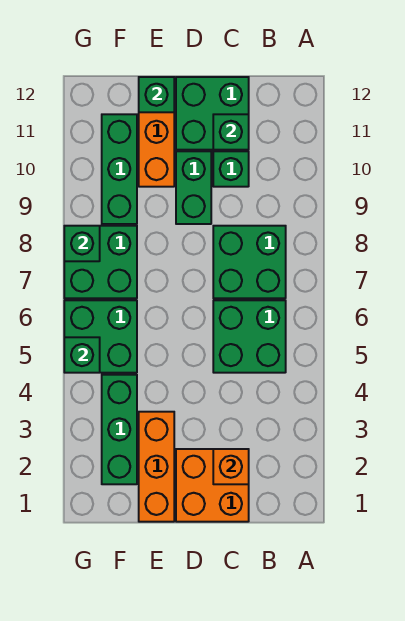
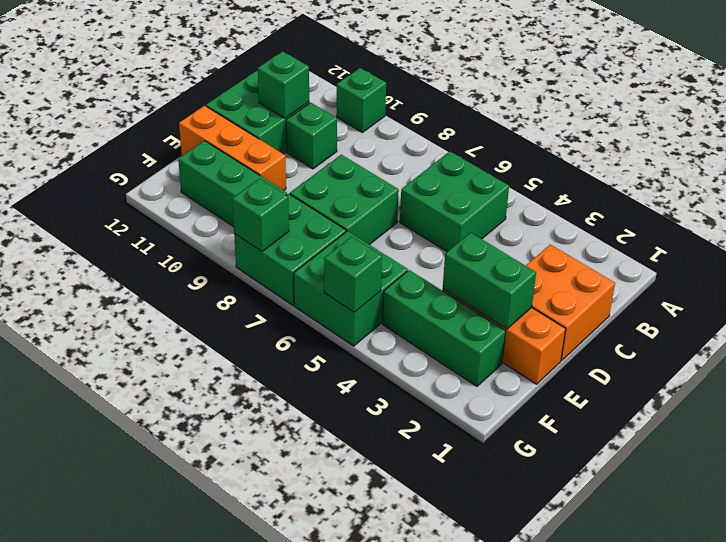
green 2x2 brick [213,226,286,298] -> green 2x2 brick moved to [290,155,399,245]
orange 1x1 brick [213,449,249,484] -> none
green 1x2 brick [176,151,211,224] -> green 1x2 brick moved to [443,233,536,329]
green 1x1 brick [139,77,174,112] -> green 1x1 brick moved to [337,68,386,132]

